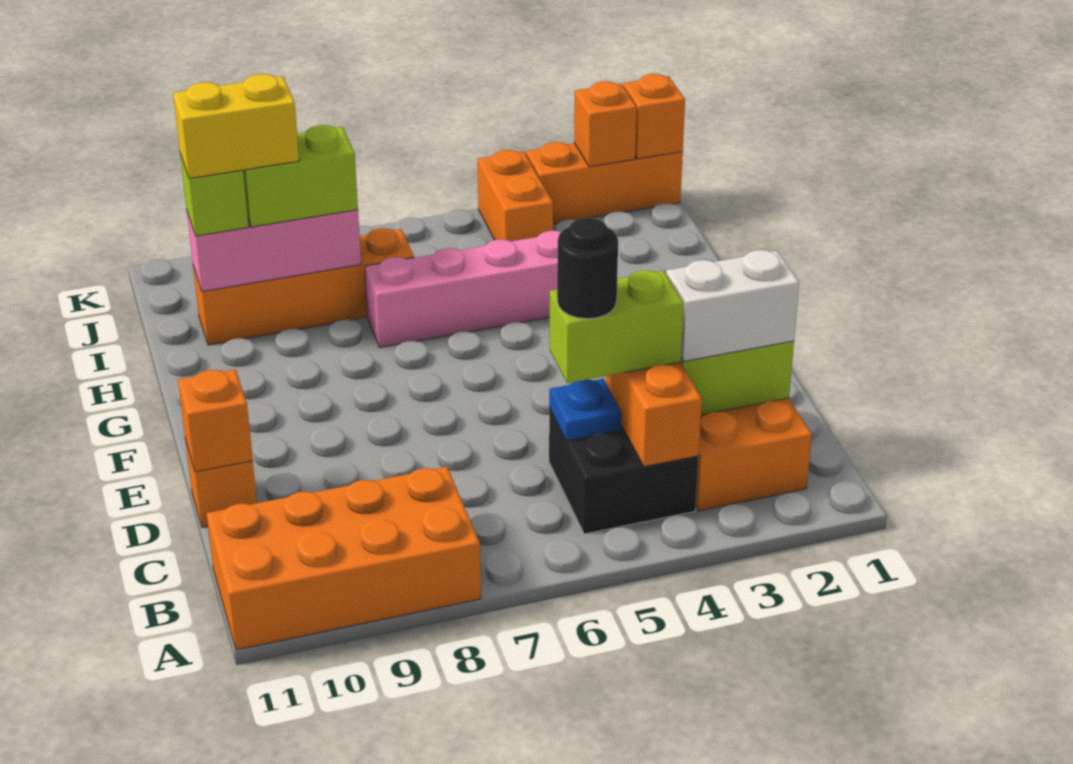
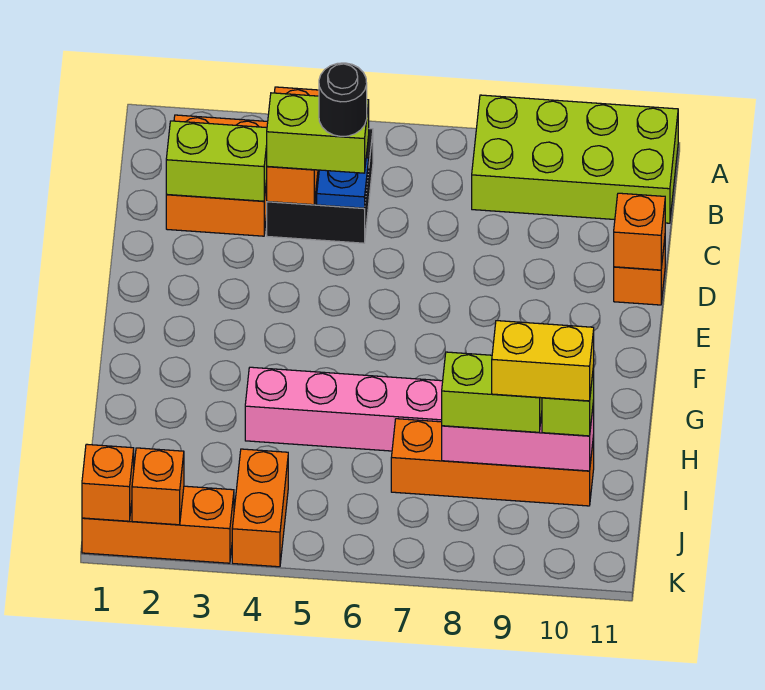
orange 2x4 brick [207,467,481,650] -> lime 2x4 brick [472,95,678,223]
white 1x2 brick [666,250,799,361] -> none

